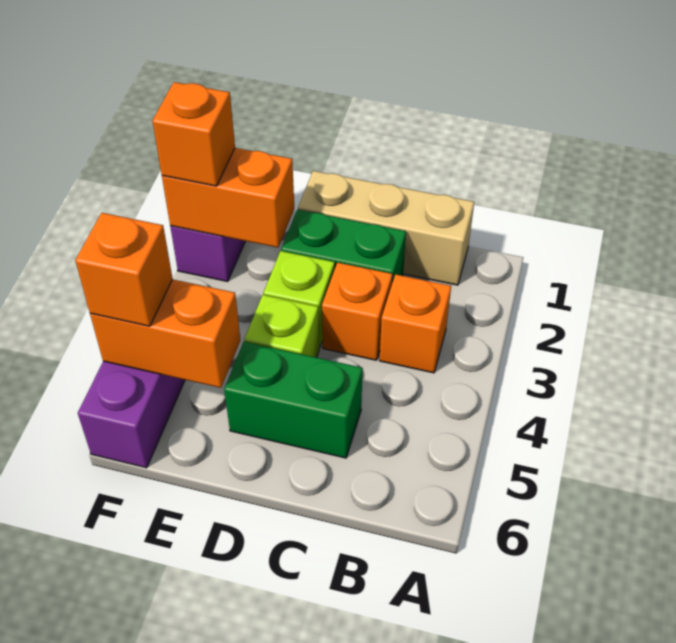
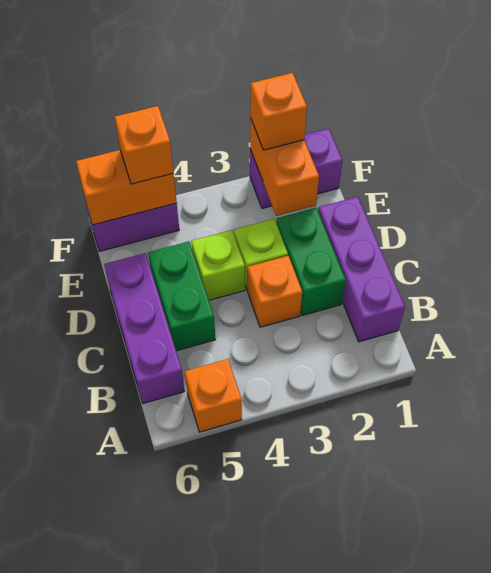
tan 1x3 brick [298,171,474,285] -> purple 1x3 brick [318,197,405,342]
orange 1x1 brick [380,274,451,373] -> orange 1x1 brick moved to [185,359,242,432]
none -> purple 1x3 brick [104,253,184,403]
orange 1x2 brick [90,279,241,388] -> orange 1x2 brick turned to [76,150,177,225]

